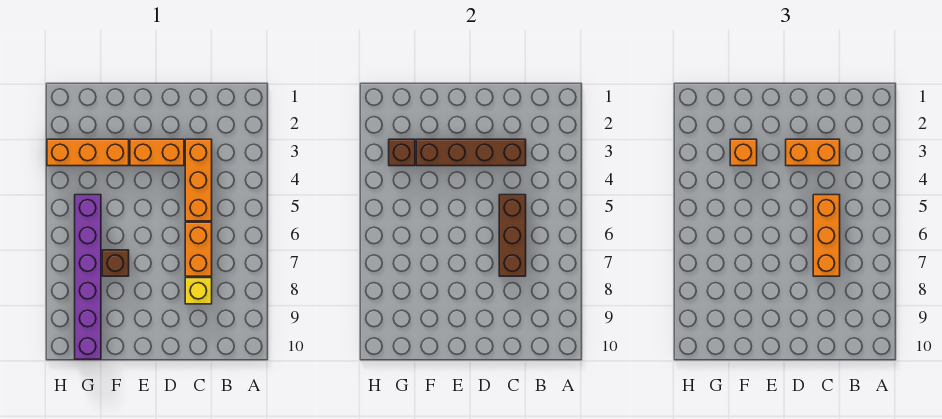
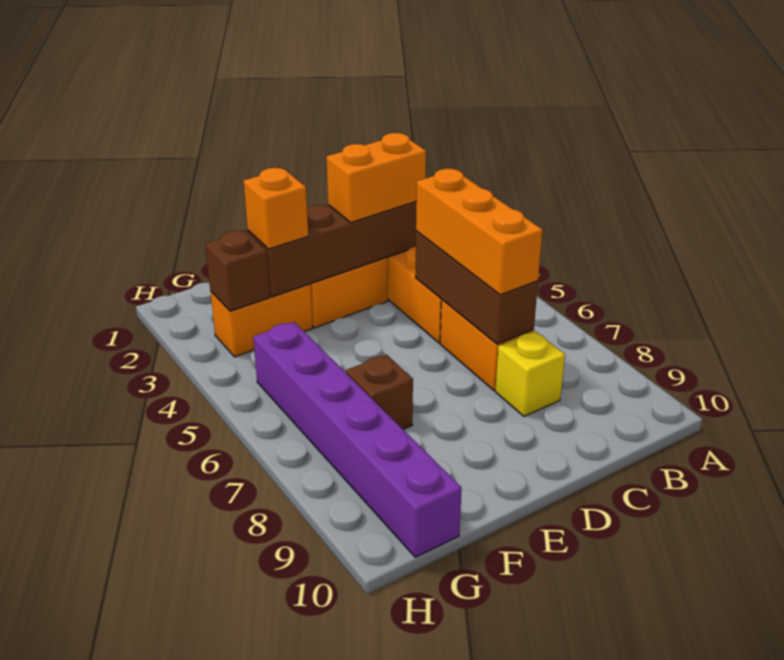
orange 1x3 brick [47,139,129,166] -> orange 1x2 brick [210,284,313,357]

